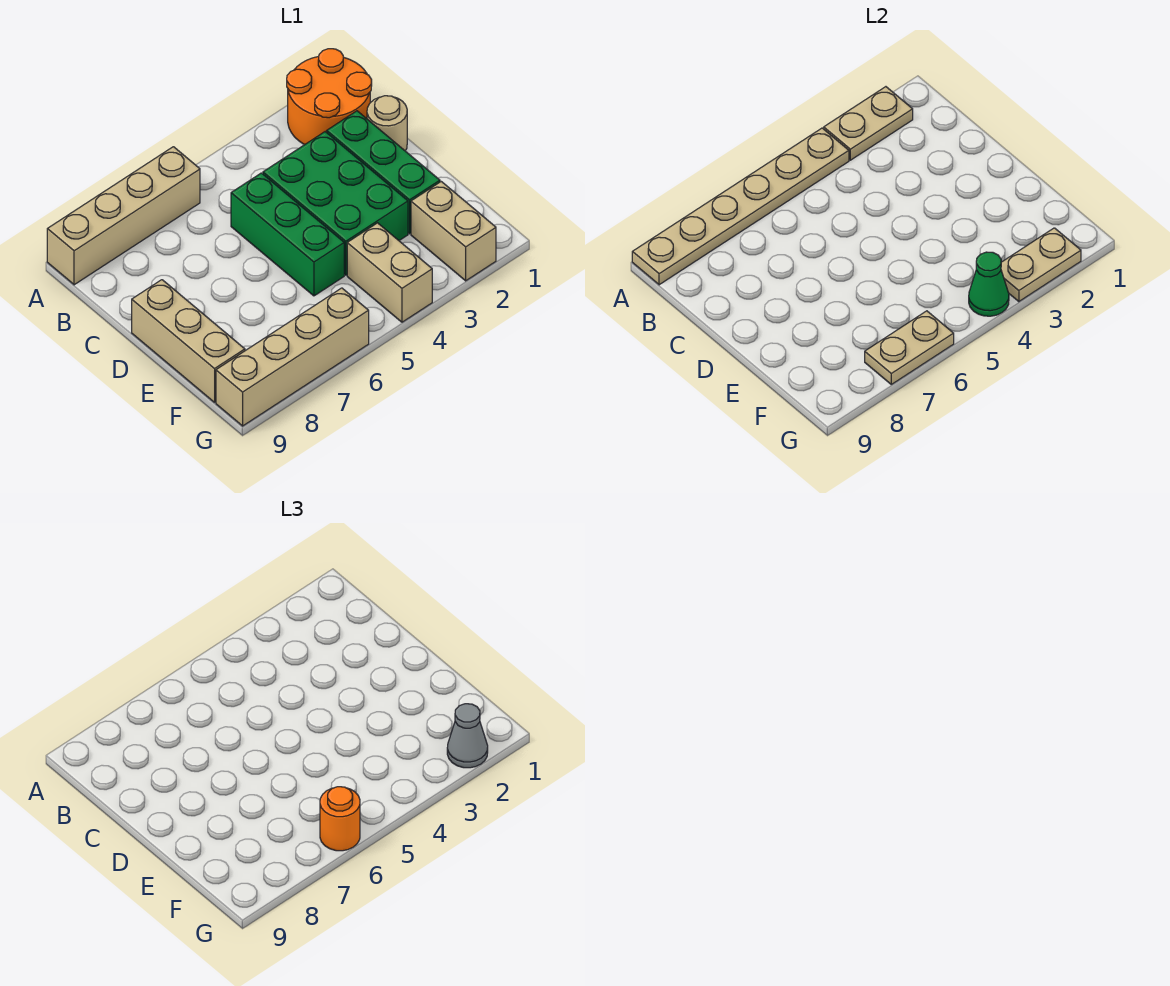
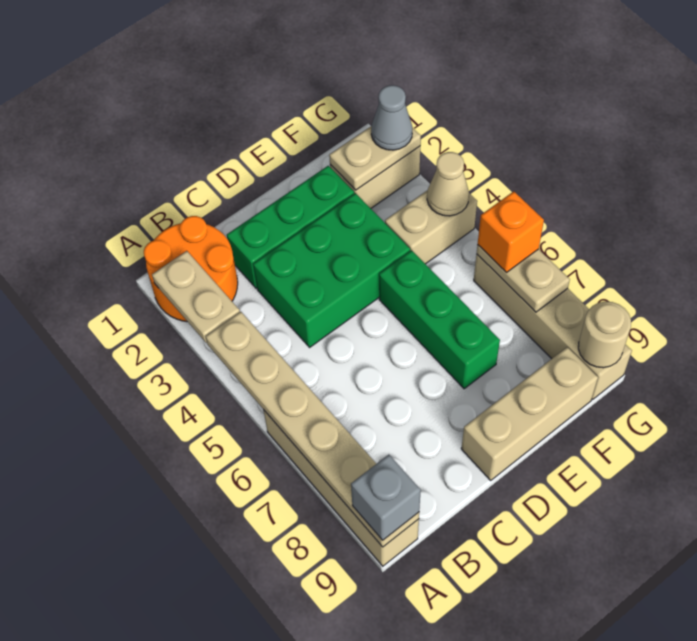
none -> grey 1x1 brick [351,455,421,540]
tan 1x1 round brick [367,96,407,151] -> tan 1x1 round brick moved to [578,302,631,368]
green 1x3 brick [231,173,344,296] -> green 1x3 brick turned to [379,250,500,389]
tan 1x2 plate [1001,228,1081,302] -> tan 1x2 plate turned to [329,126,421,190]
green 1x1 cone [969,252,1009,316] -> tan 1x1 cone [427,152,469,216]
orange 1x1 round brick [320,787,360,851] -> orange 1x1 brick [478,191,544,272]

